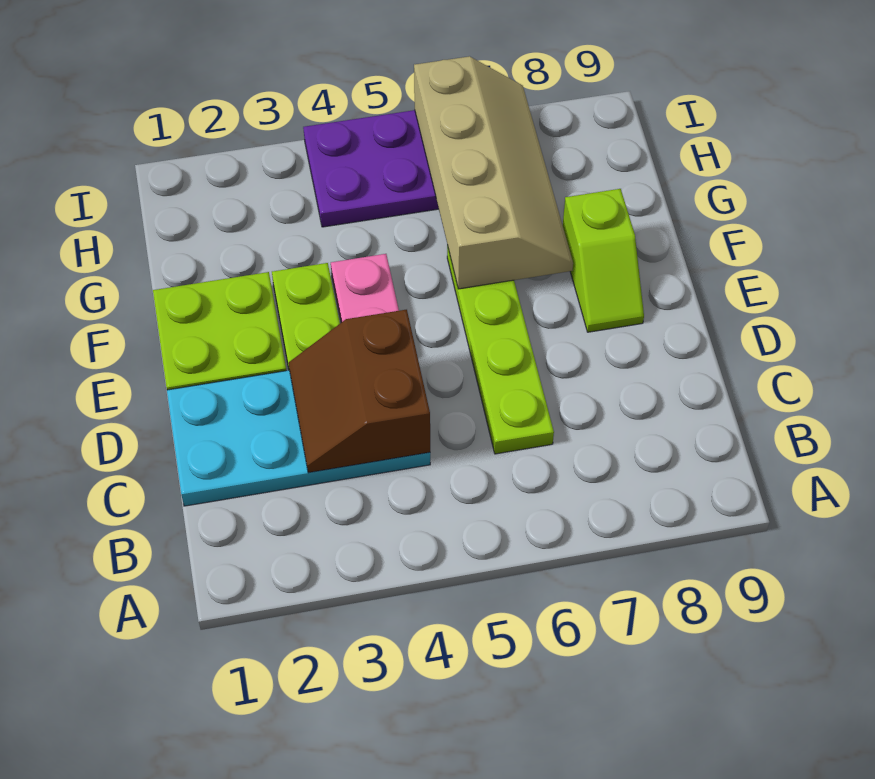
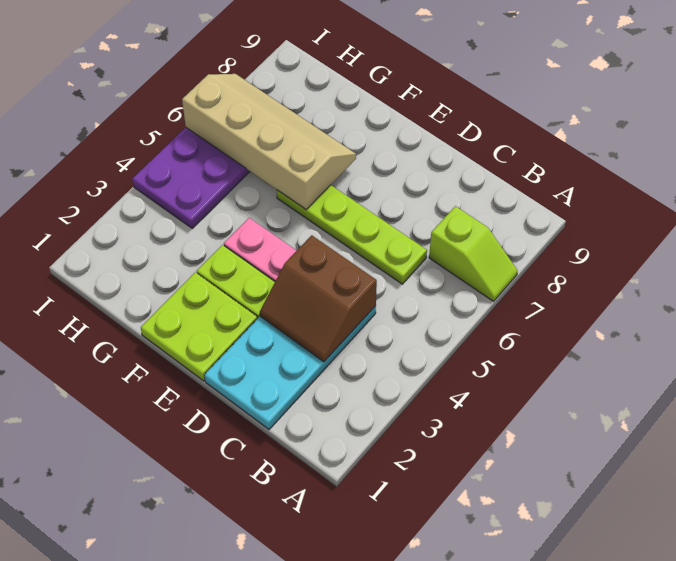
lime 1x2 slope [563,189,644,332] -> lime 1x2 slope moved to [429,206,518,301]

